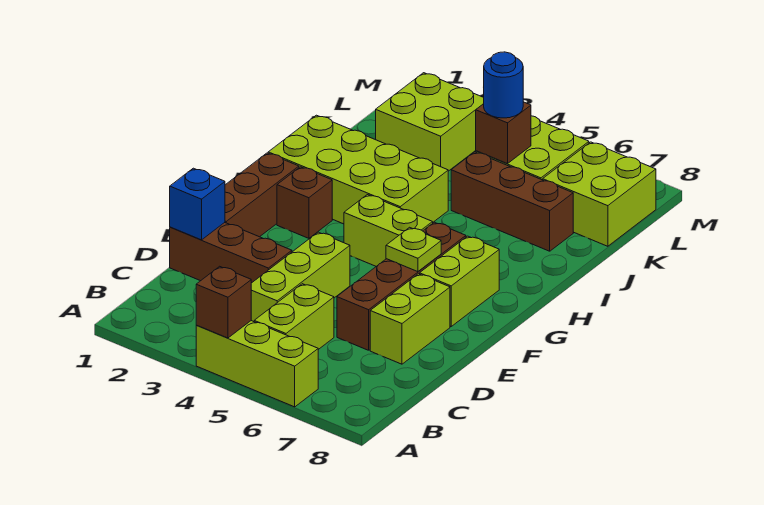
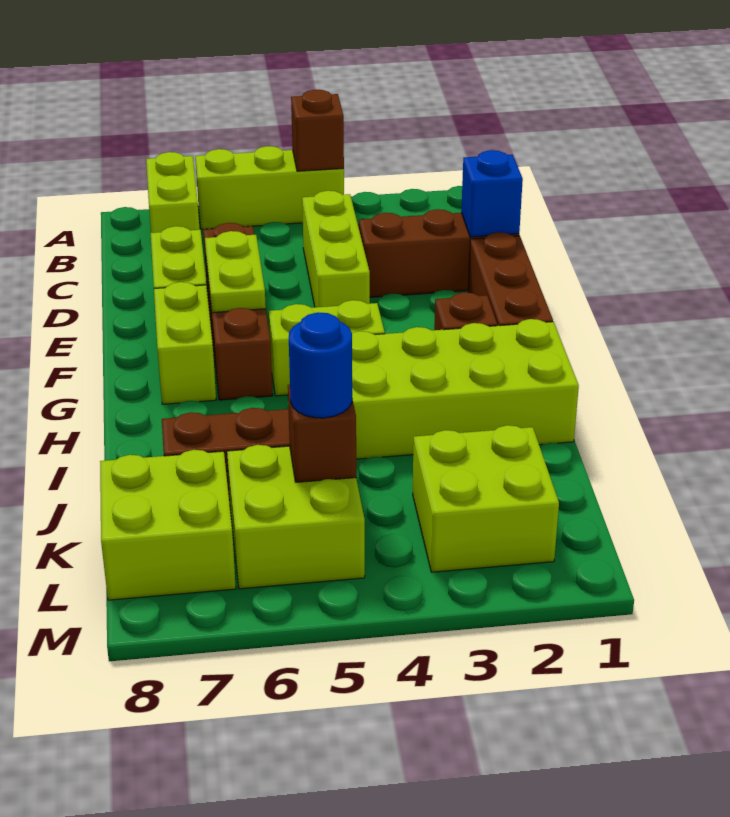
lime 1x2 brick [254,284,334,350] -> lime 1x2 brick moved to [146,152,200,233]
lime 1x1 plate [386,227,441,272] -> lime 1x2 plate [205,231,266,313]

